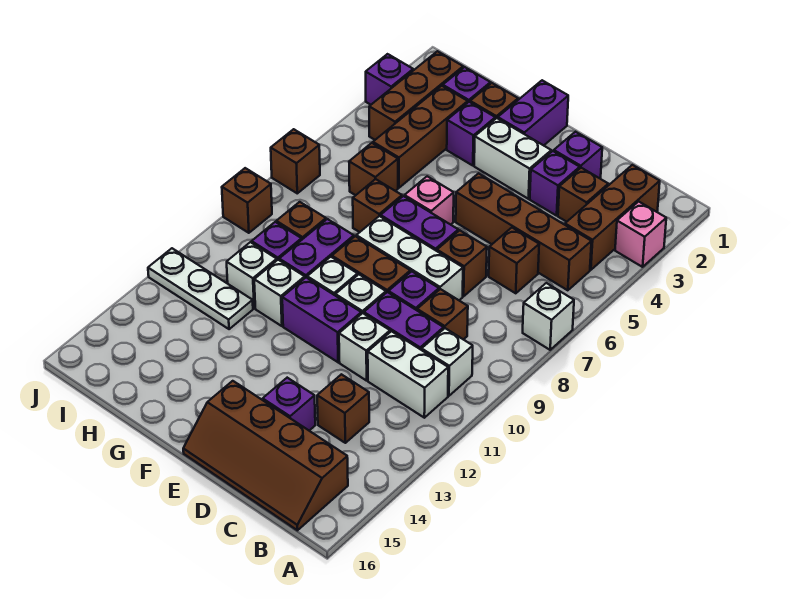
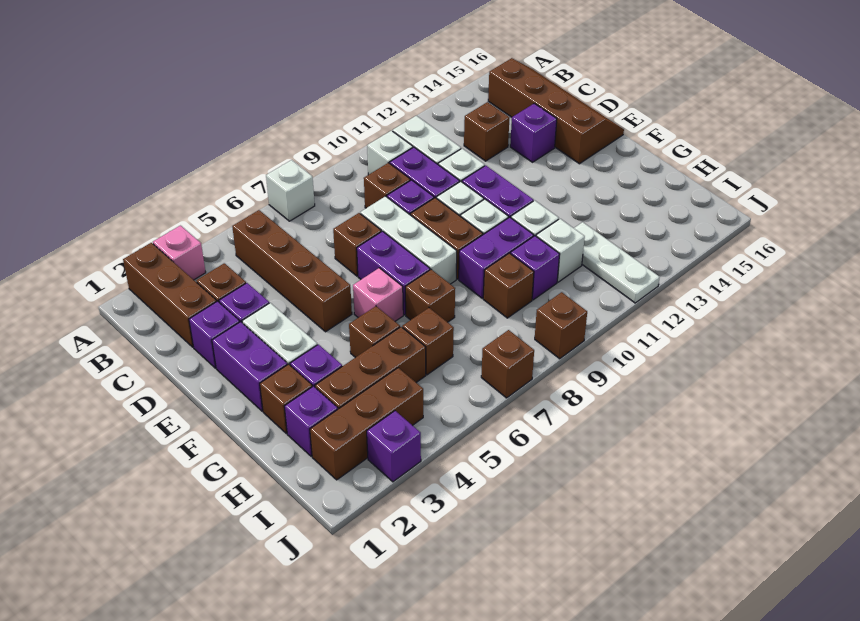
brown 1x3 brick [565,165,660,270] -> brown 1x3 brick turned to [123,243,217,347]
brown 1x1 brick [489,228,539,293] -> brown 1x1 brick moved to [349,306,400,358]
purple 1x2 brick [498,80,568,145] -> purple 1x2 brick turned to [212,322,288,411]

